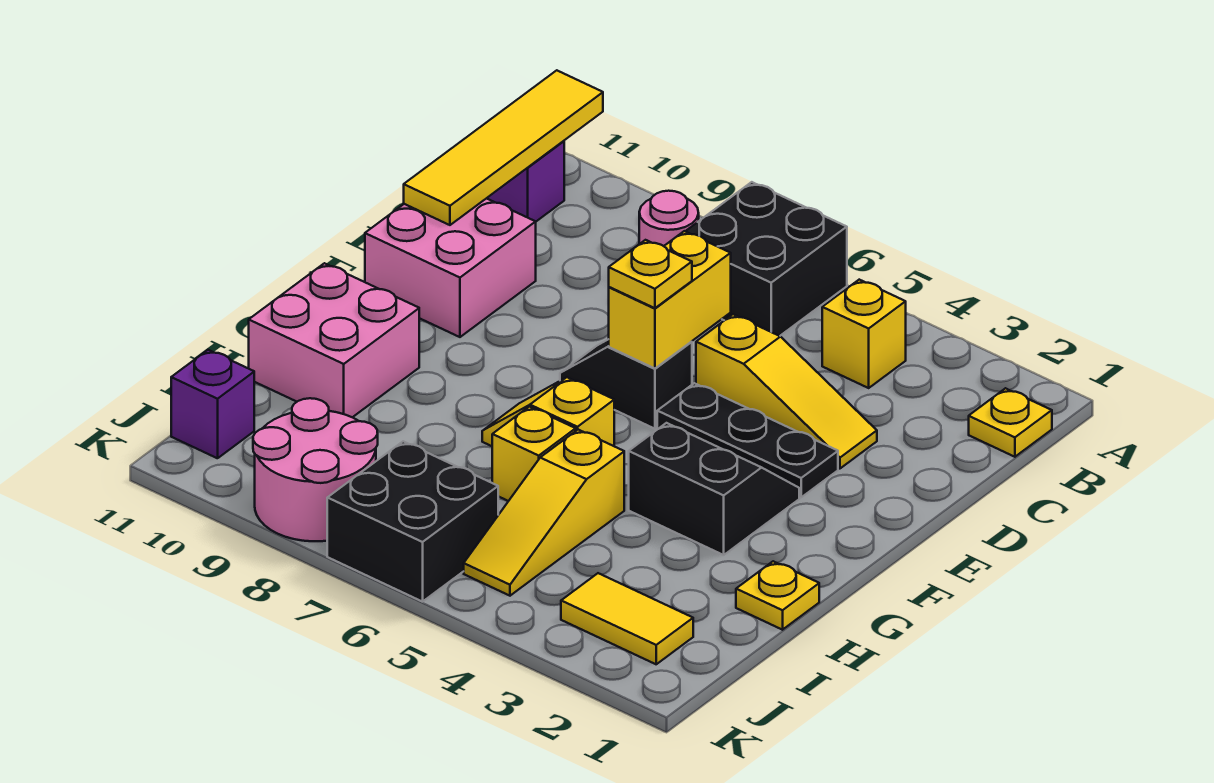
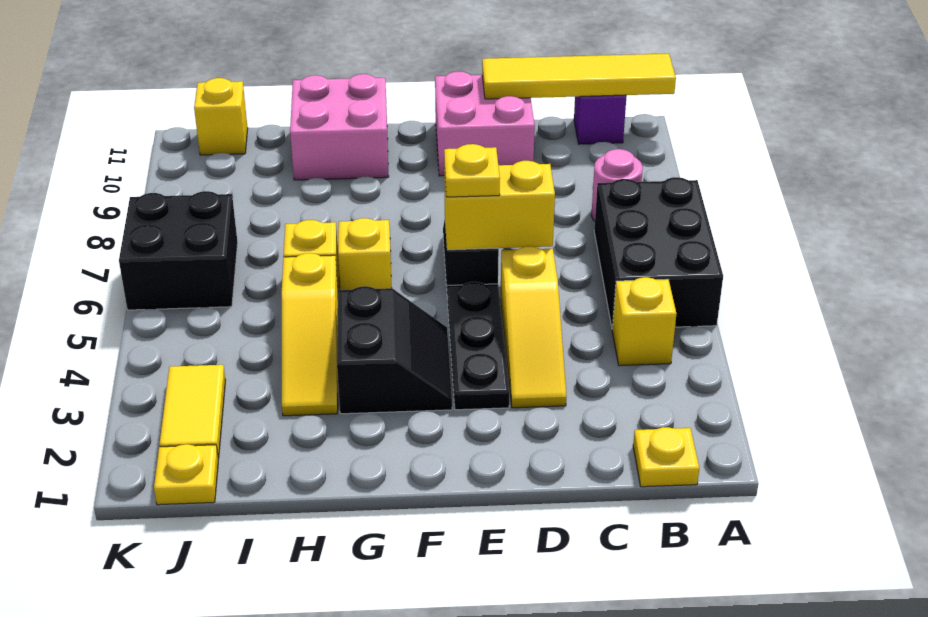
black 2x2 brick [685,182,847,336] -> black 2x3 brick [594,177,723,328]
yellow 1x1 plate [736,561,819,630] -> yellow 1x1 plate moved to [154,444,218,505]
yellow 1x3 slope [464,430,624,596] -> yellow 1x3 slope turned to [282,253,338,416]
pink 2x2 round brick [253,398,378,541] -> none
purple 1x1 brick [171,350,254,458] -> yellow 1x1 brick [194,78,248,155]

